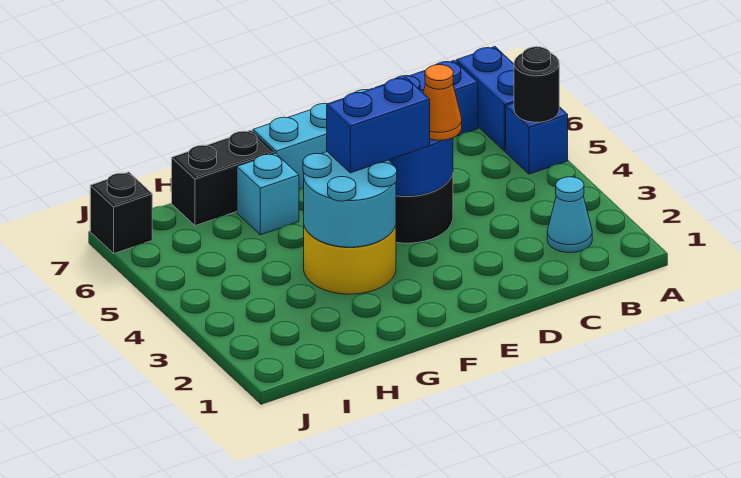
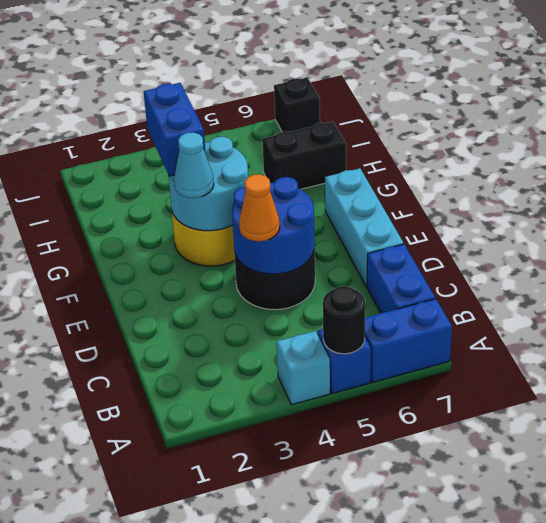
cyan 1x1 cone [547,177,592,253] -> cyan 1x1 cone moved to [174,132,214,198]
blue 1x2 brick [327,78,430,173] -> blue 1x2 brick moved to [144,83,206,176]
cyan 1x1 brick [237,153,299,235] -> cyan 1x1 brick moved to [277,331,330,405]
black 1x2 brick [172,130,274,226] -> black 1x2 brick turned to [262,122,346,189]

